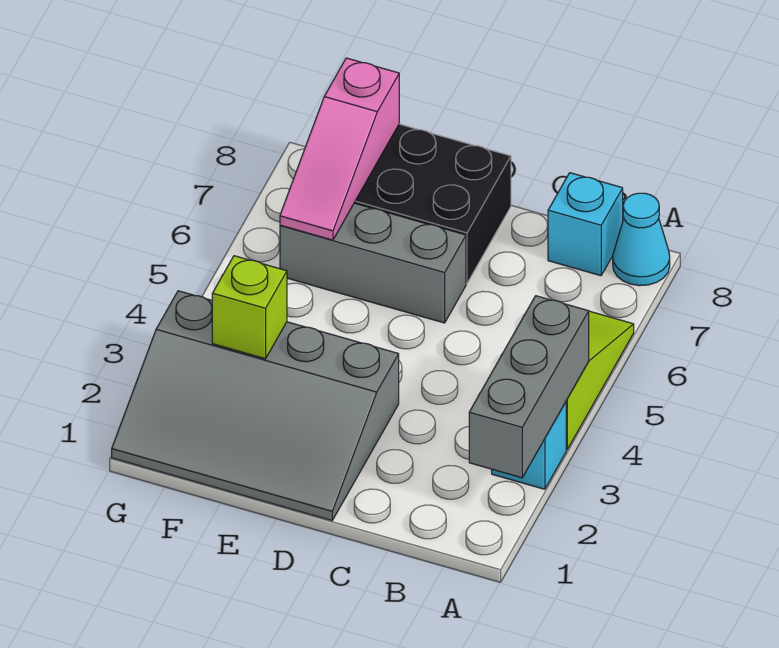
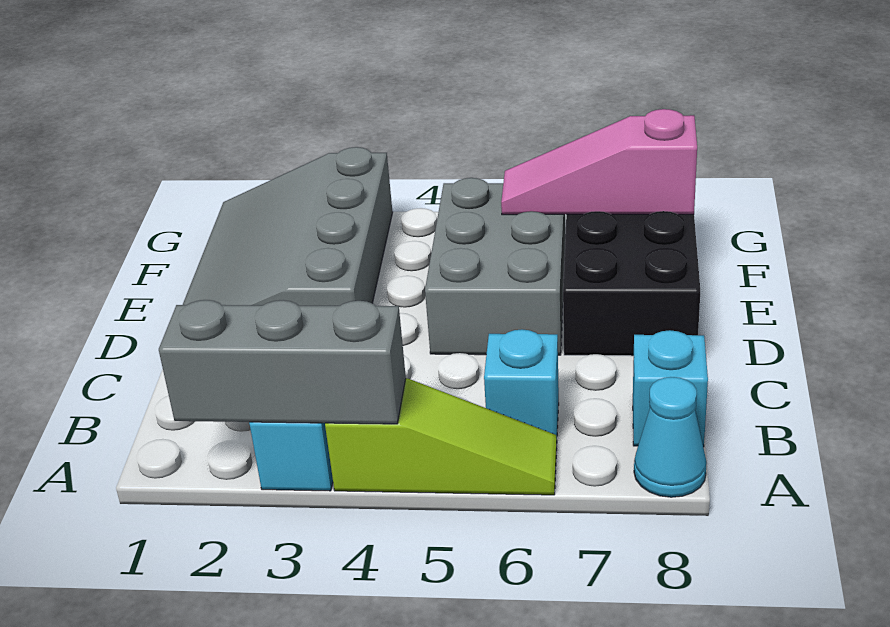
none -> cyan 1x1 brick [484,329,559,439]
grey 1x3 brick [280,203,466,323] -> grey 2x3 brick [425,178,565,355]
lime 1x1 brick [212,256,287,359] -> none

